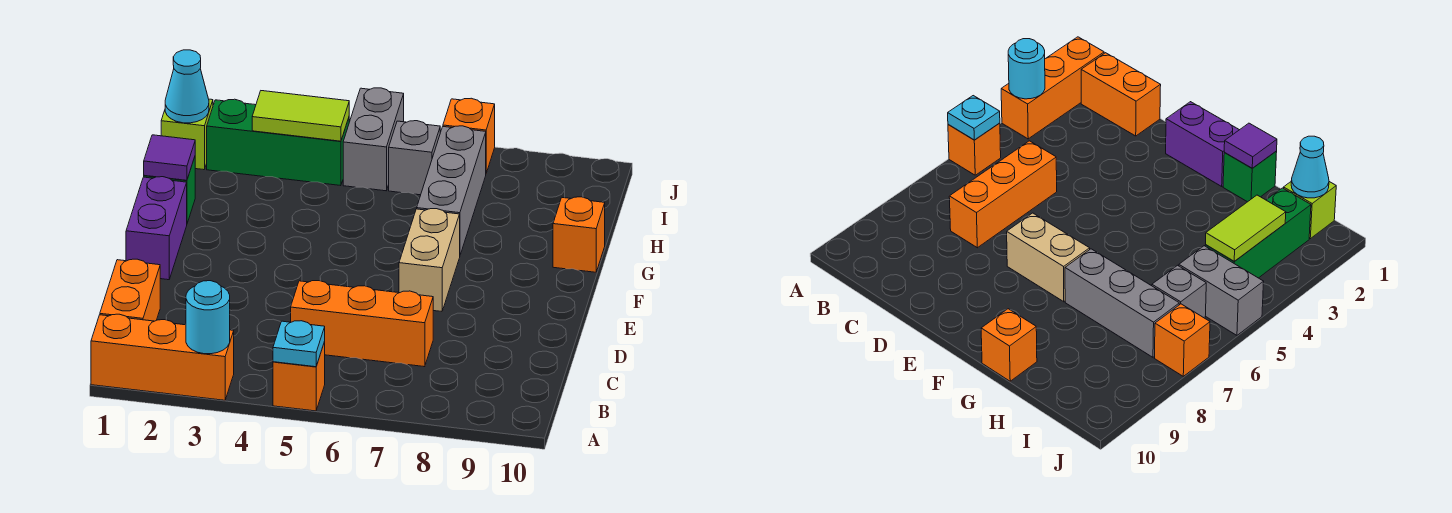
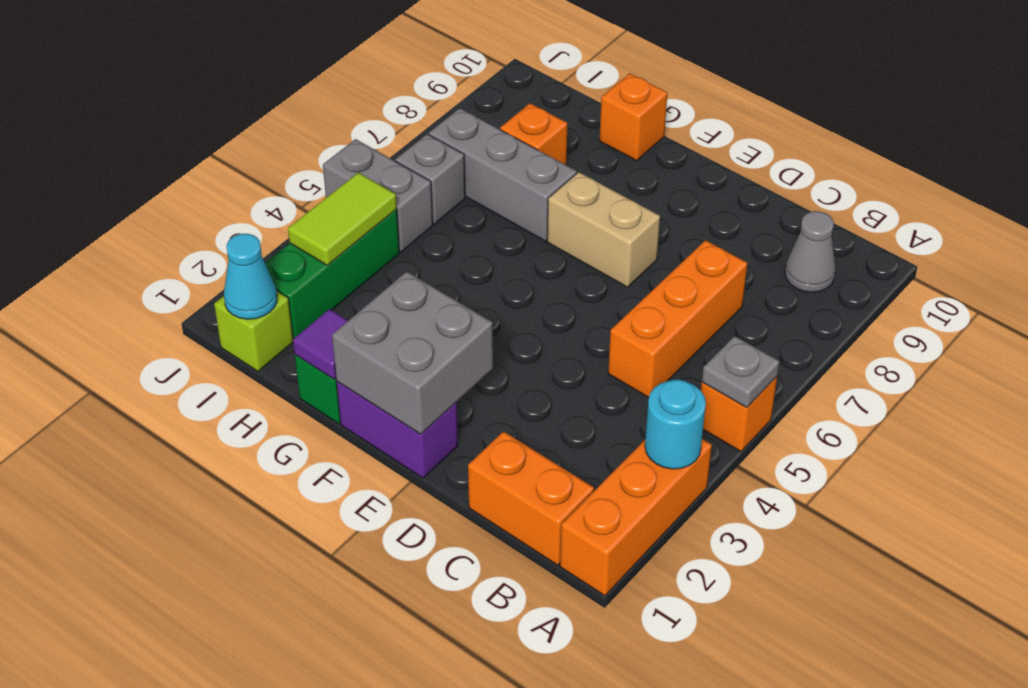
cyan 1x1 plate [273,321,325,367] -> grey 1x1 plate [702,336,780,408]
none -> grey 1x1 cone [785,211,836,292]
none -> grey 2x2 brick [332,272,493,434]
orange 1x1 brick [443,98,495,173] -> orange 1x1 brick moved to [500,103,567,165]

